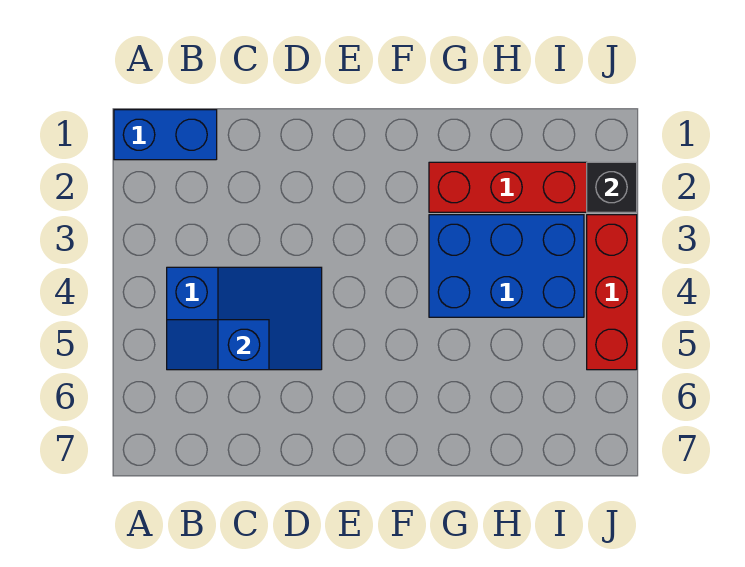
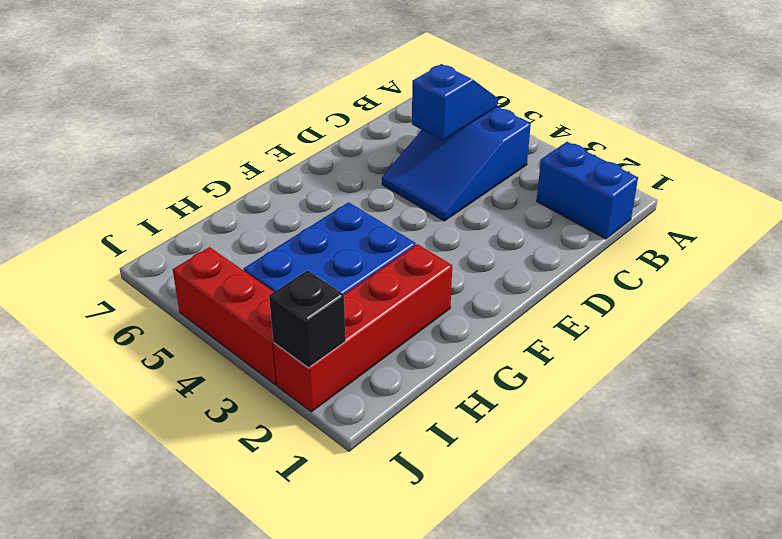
blue 1x2 brick [114,110,217,160] -> blue 1x2 brick turned to [537,142,638,239]

